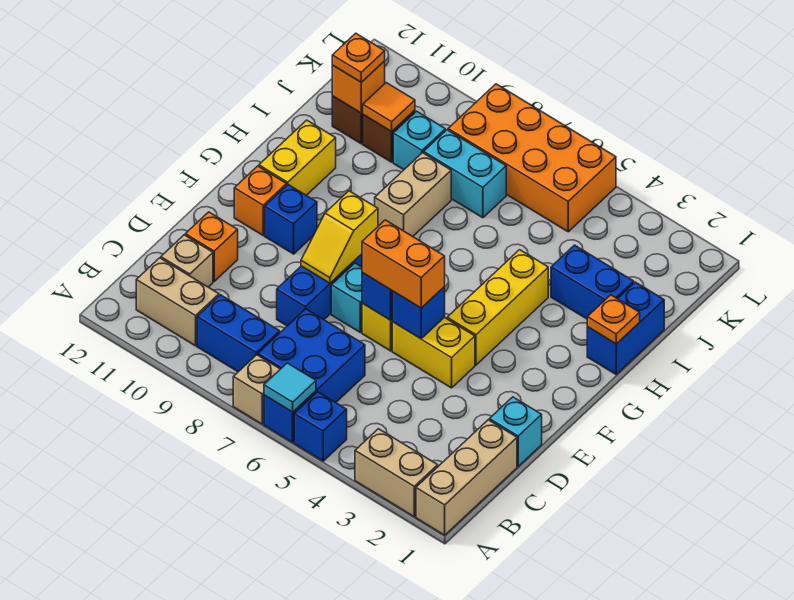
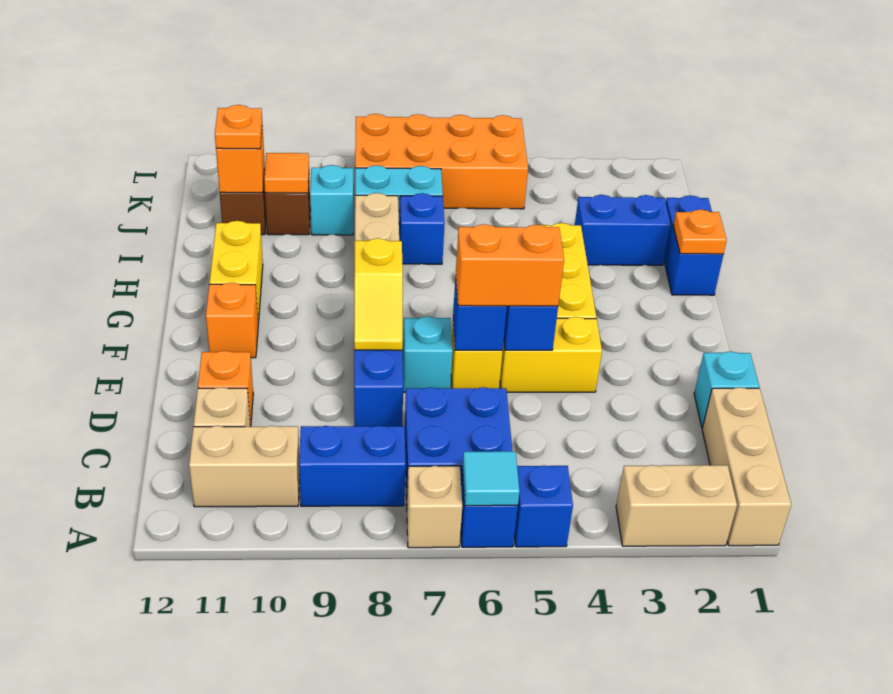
blue 1x1 brick [265,185,317,254] -> blue 1x1 brick moved to [399,193,445,264]

